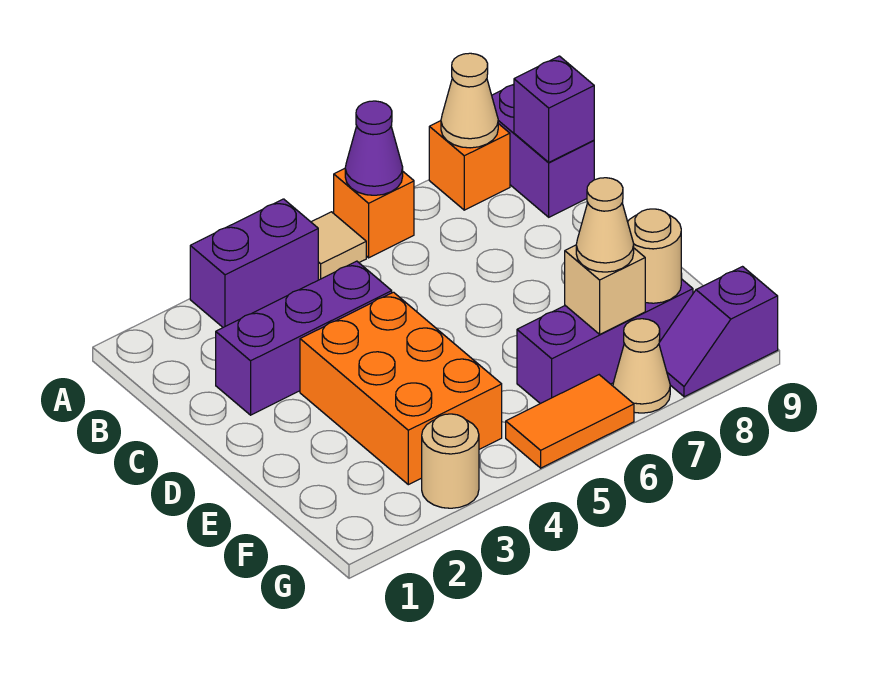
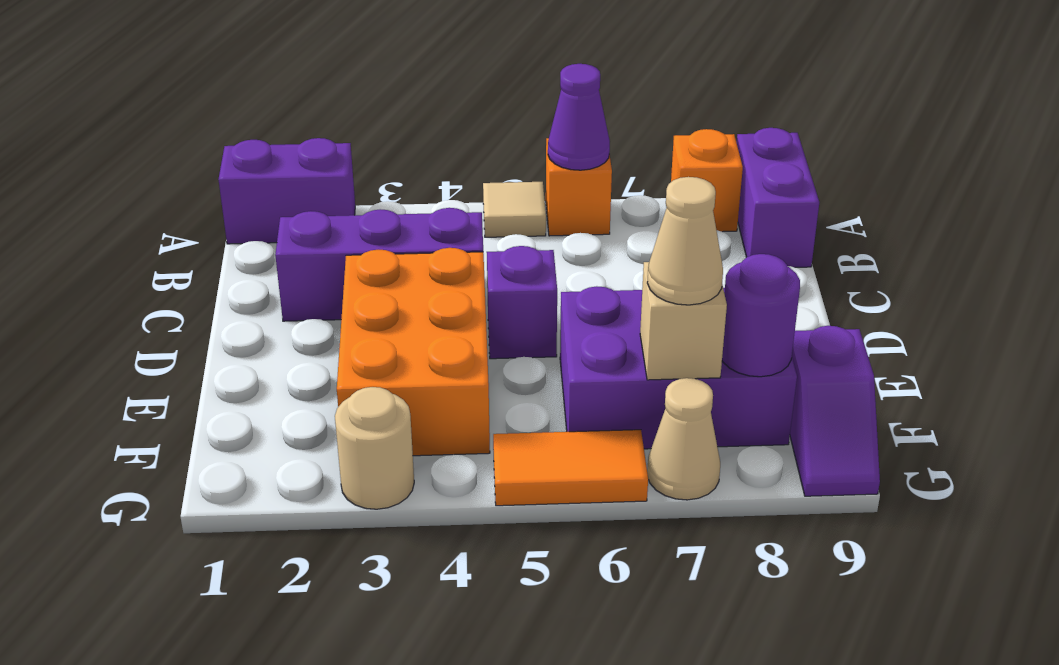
purple 1x2 brick [190,199,318,327] -> purple 1x2 brick moved to [218,138,355,244]
tan 1x1 cone [441,53,498,148] -> none
purple 1x1 brick [514,56,594,162] -> purple 1x1 brick moved to [487,246,557,359]
purple 1x3 brick [517,279,693,404] -> purple 2x3 brick [560,286,797,449]
tan 1x1 round brick [628,209,681,303] -> purple 1x1 round brick [722,254,800,377]
purple 1x2 slope [659,267,778,397] -> purple 1x2 slope turned to [790,326,880,496]

